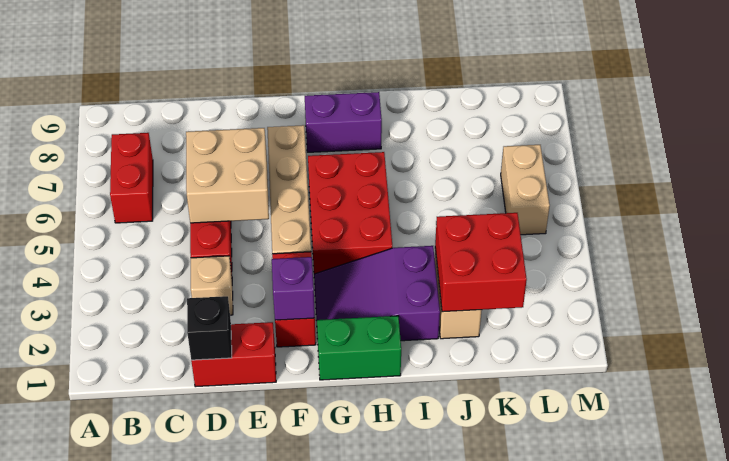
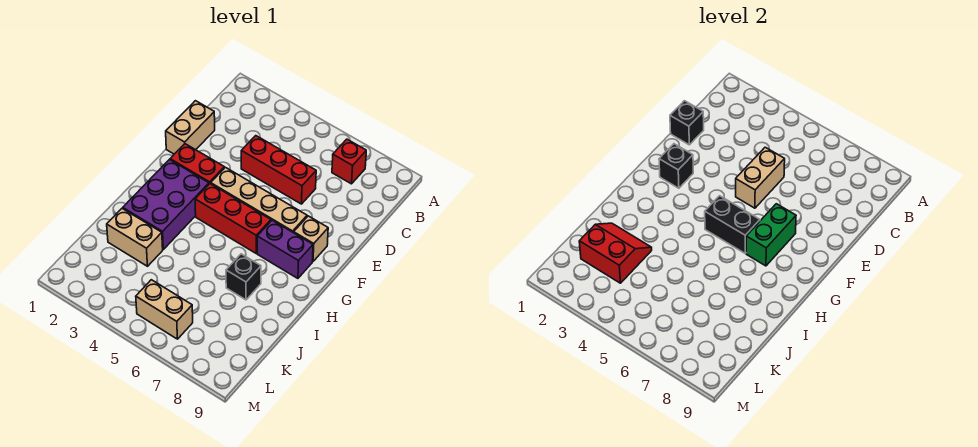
red 1x2 brick [110,133,153,223] -> red 1x1 brick [332,139,366,184]
red 1x2 brick [191,322,276,387] -> tan 1x2 brick [166,101,215,154]
tan 1x1 brick [191,256,233,315] -> tan 1x1 brick moved to [294,216,328,261]
tan 2x2 brick [186,128,269,223] -> tan 1x2 brick [736,147,785,208]
purple 1x1 brick [272,257,315,320] -> black 1x1 brick [659,144,693,188]
green 1x2 brick [317,316,401,380] -> green 1x2 brick moved to [746,204,796,266]
purple 2x3 slope [314,246,440,341] -> purple 2x3 brick [123,160,209,249]
red 2x3 brick [308,152,392,274] -> red 1x3 brick [195,184,271,253]
none -> black 1x2 brick [705,196,760,253]
purple 1x2 brick [305,92,382,152] -> purple 1x2 brick turned to [257,220,313,278]
none -> black 1x1 brick [226,254,261,300]
red 2x2 brick [435,213,527,312] -> red 2x2 slope [579,223,652,283]

